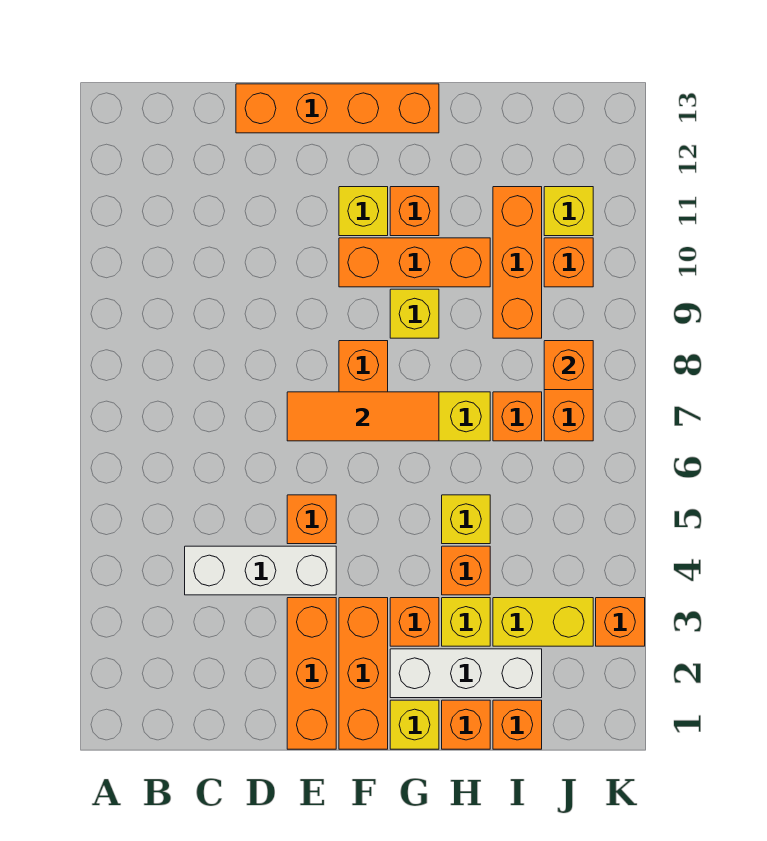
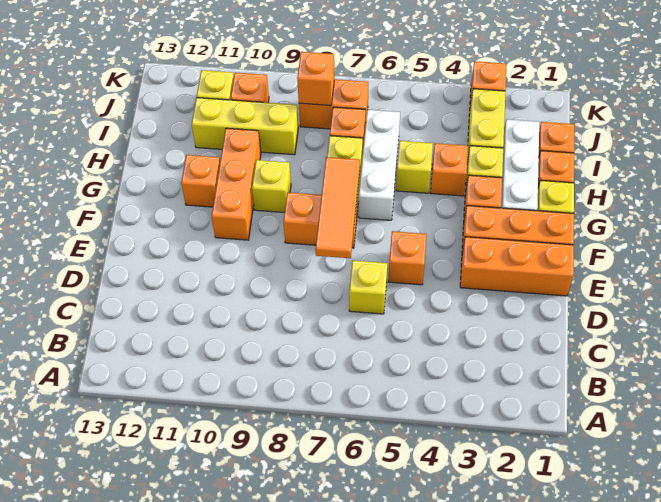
white 1x3 brick [185,546,336,595] -> white 1x3 brick moved to [359,110,400,220]
orange 1x4 brick [236,84,439,133] -> none
yellow 1x1 brick [339,187,388,236] -> yellow 1x1 brick moved to [349,260,387,314]
orange 1x3 brick [493,187,542,338] -> yellow 1x3 brick [192,98,298,155]

